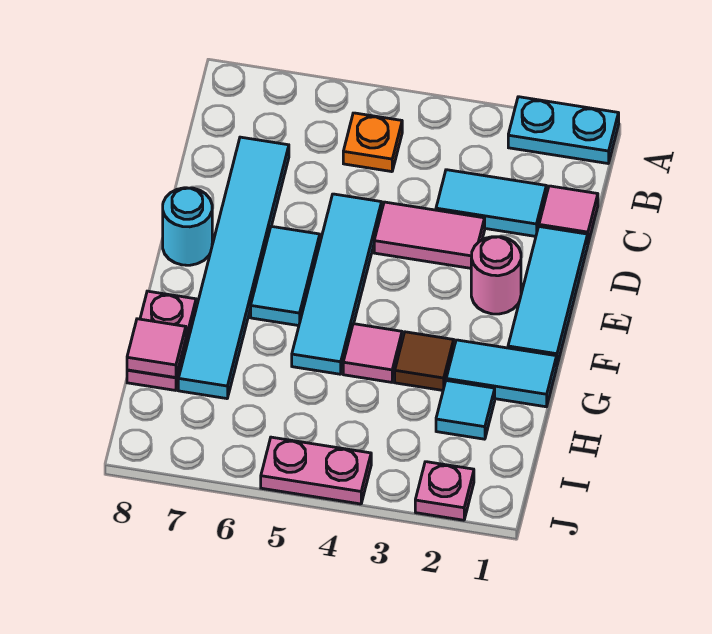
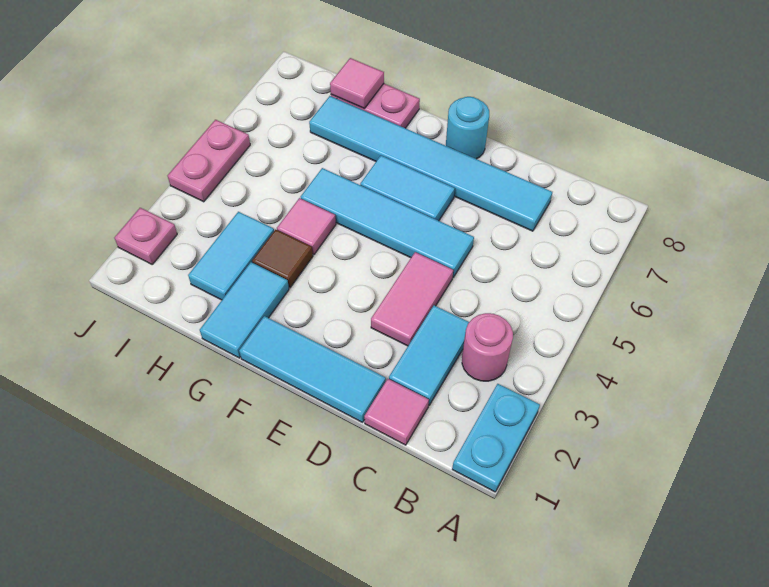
orange 1x1 plate [343,113,402,172] -> none
pink 1x1 round brick [471,237,521,314] -> pink 1x1 round brick moved to [462,313,513,381]
cyan 1x1 tile [436,381,495,439] -> cyan 1x2 tile [188,212,274,300]

